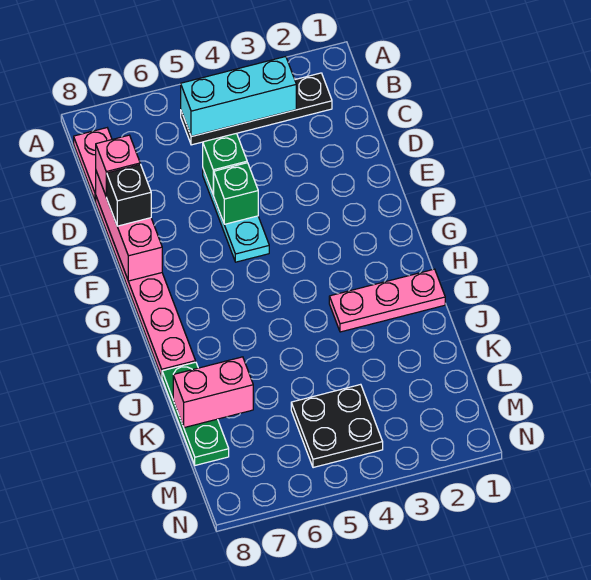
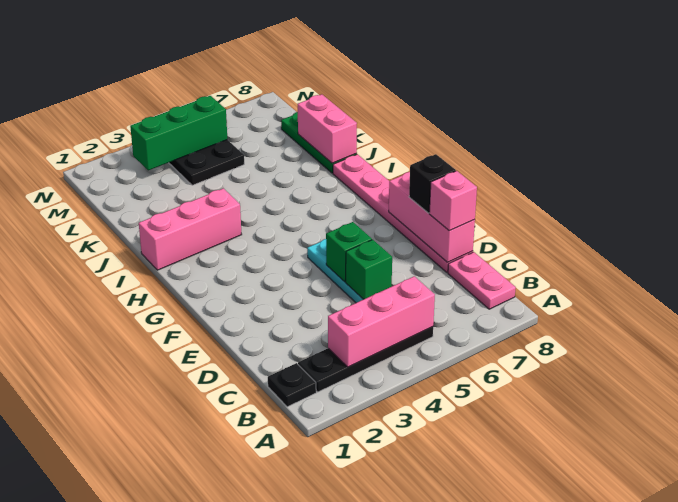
none -> black 1x1 plate [268,363,316,407]
cyan 1x3 brick [181,57,296,136] -> pink 1x3 brick [328,276,435,367]
pink 1x3 plate [329,269,445,332] -> pink 1x3 brick [139,188,242,270]
pink 1x2 brick [173,357,253,428] -> pink 1x2 brick turned to [298,94,357,163]
none -> green 1x3 brick [130,96,227,170]

